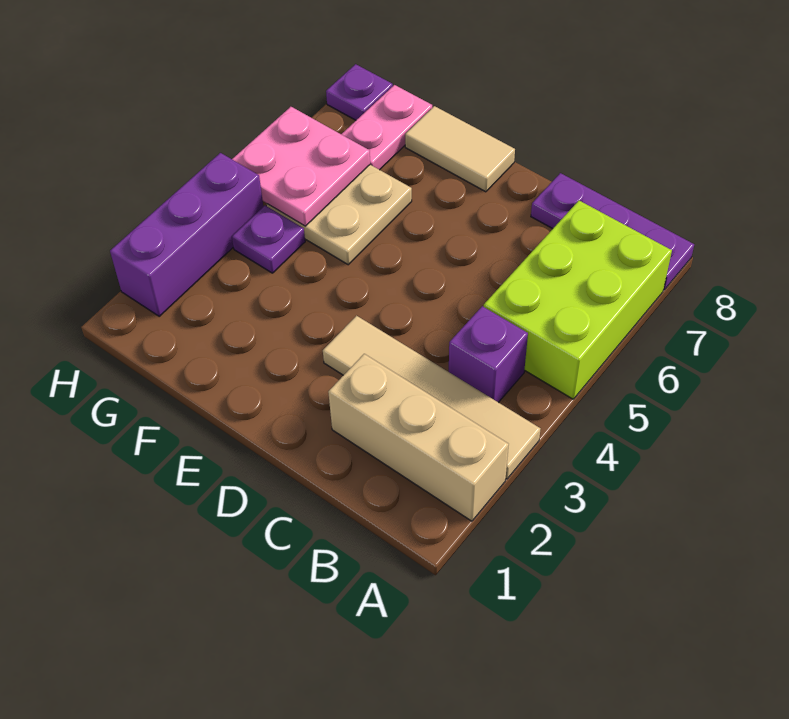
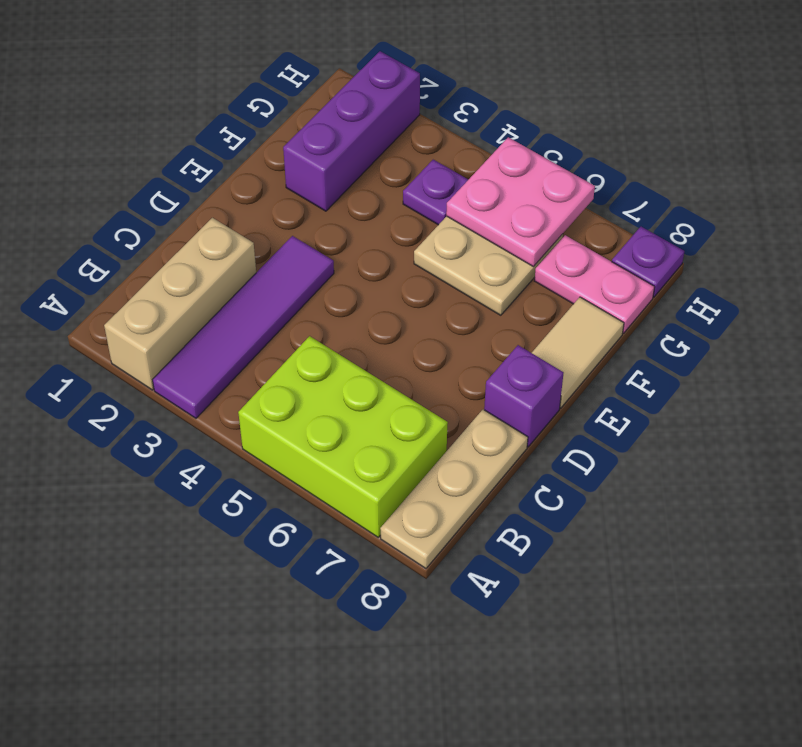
tan 1x4 tile [323,316,541,479] -> purple 1x4 tile [153,236,334,418]
purple 1x3 plate [531,173,694,290] -> tan 1x3 plate [380,410,528,569]
purple 1x1 brick [449,306,528,402] -> purple 1x1 brick moved to [484,345,563,447]
purple 1x3 brick [110,153,263,316] -> purple 1x3 brick turned to [283,51,420,211]

